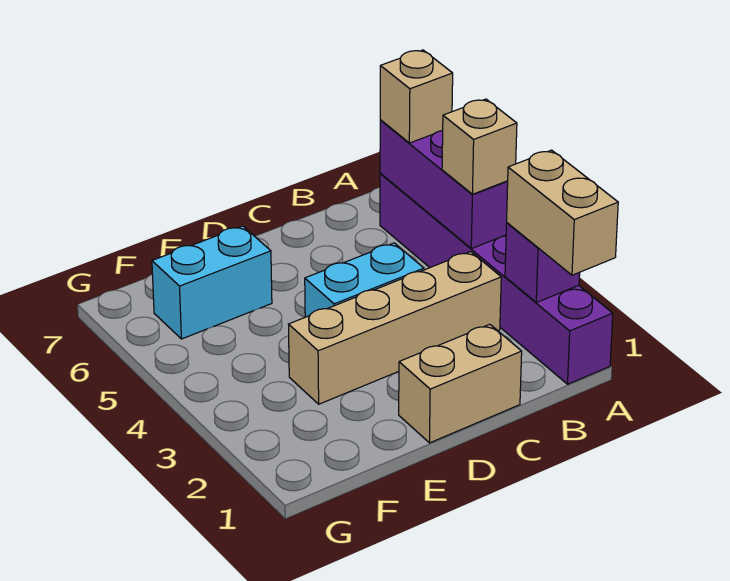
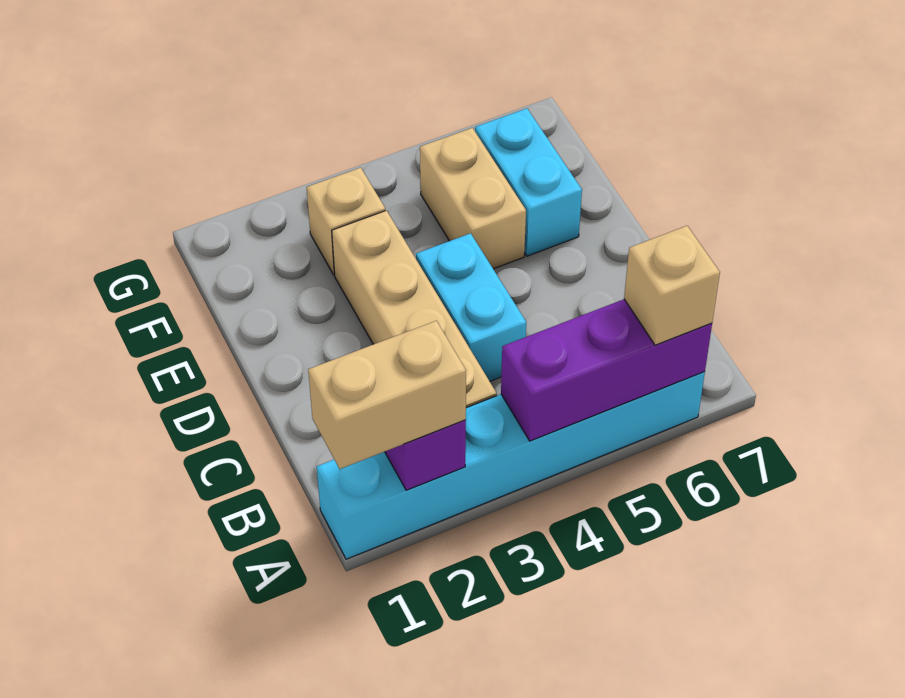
purple 1x6 brick [380,173,613,384] -> cyan 1x6 brick [317,372,705,559]
tan 1x1 brick [442,99,517,194] -> tan 1x1 brick moved to [307,168,385,275]
tan 1x2 brick [399,324,522,443] -> tan 1x2 brick moved to [420,128,526,269]

